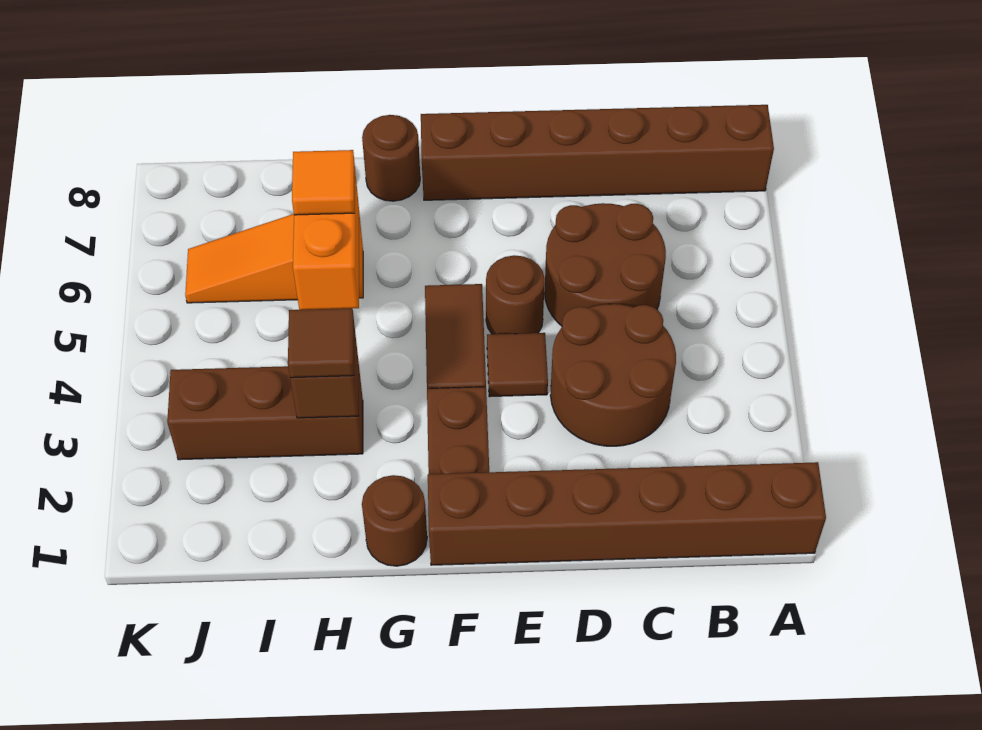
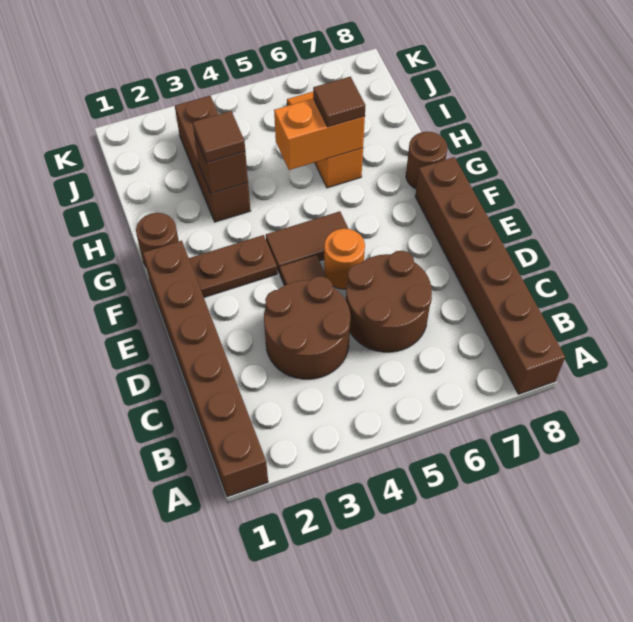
brown 1x1 round brick [486,255,545,334] -> orange 1x1 round brick [324,229,365,289]
orange 1x1 tile [292,150,355,215] -> brown 1x1 tile [313,77,366,127]

